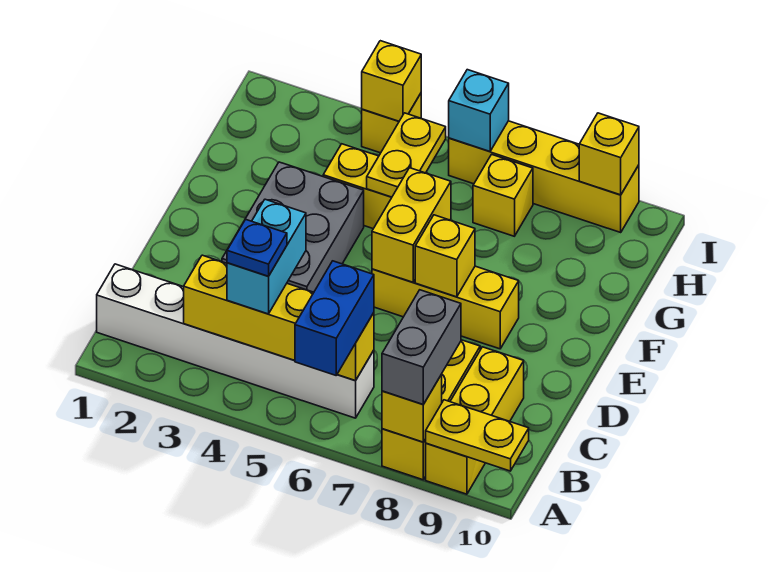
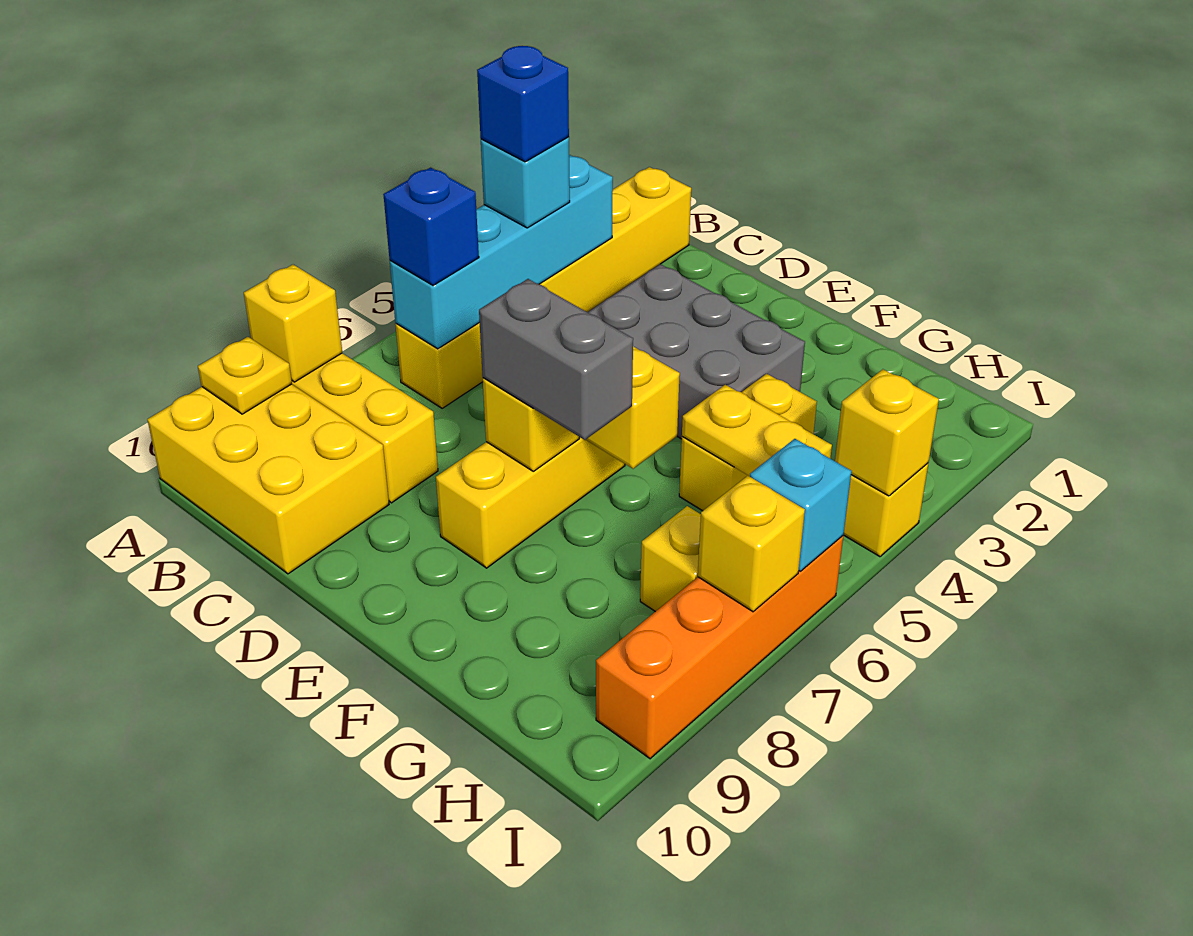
blue 1x2 brick [295,261,374,375] -> blue 1x1 brick [383,168,479,286]
grey 1x2 brick [382,290,461,404] -> grey 1x2 brick moved to [479,279,633,440]
yellow 1x3 brick [426,347,524,494] -> yellow 2x3 brick [147,384,389,574]
yellow 1x2 plate [426,400,529,471] -> yellow 1x1 plate [198,337,292,414]
white 1x6 brick [97,264,374,418] -> yellow 1x6 brick [395,167,691,408]
yellow 1x4 brick [184,255,374,381] -> cyan 1x4 brick [390,155,613,349]
cyan 1x2 brick [227,199,306,314] -> cyan 1x1 brick [481,137,570,228]
blue 1x1 plate [227,219,287,276] -> blue 1x1 brick [477,46,569,162]
yellow 1x4 brick [449,121,639,232] -> orange 1x4 brick [596,536,843,759]
yellow 1x1 brick [579,113,639,195] -> yellow 1x1 brick moved to [698,476,805,612]

